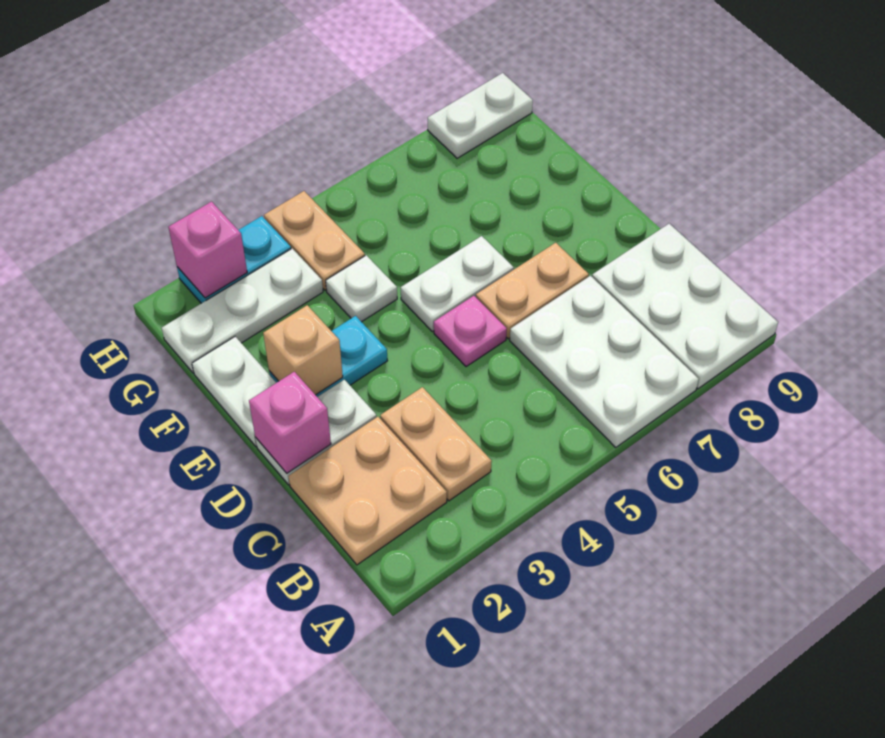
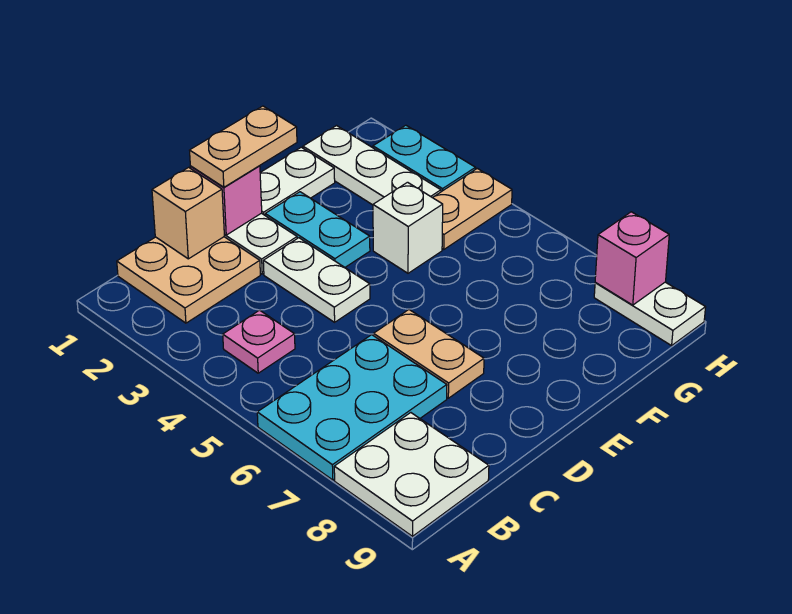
white 2x3 plate [510,276,699,448] -> cyan 2x3 plate [257,335,447,480]
white 2x3 plate [592,224,778,389] -> white 2x2 plate [334,413,489,536]
tan 1x2 plate [380,387,491,501] -> tan 1x2 plate moved to [190,106,297,187]
pink 1x1 plate [434,296,507,367] -> pink 1x1 plate moved to [223,310,295,373]
tan 1x1 brick [263,305,343,395] -> tan 1x1 brick moved to [152,167,224,259]
white 1x2 plate [401,236,514,332] -> white 1x2 plate moved to [263,238,370,322]
white 1x1 plate [326,255,397,322] -> white 1x1 brick [373,182,443,273]
pink 1x1 brick [168,202,247,298] -> pink 1x1 brick moved to [595,212,669,305]

